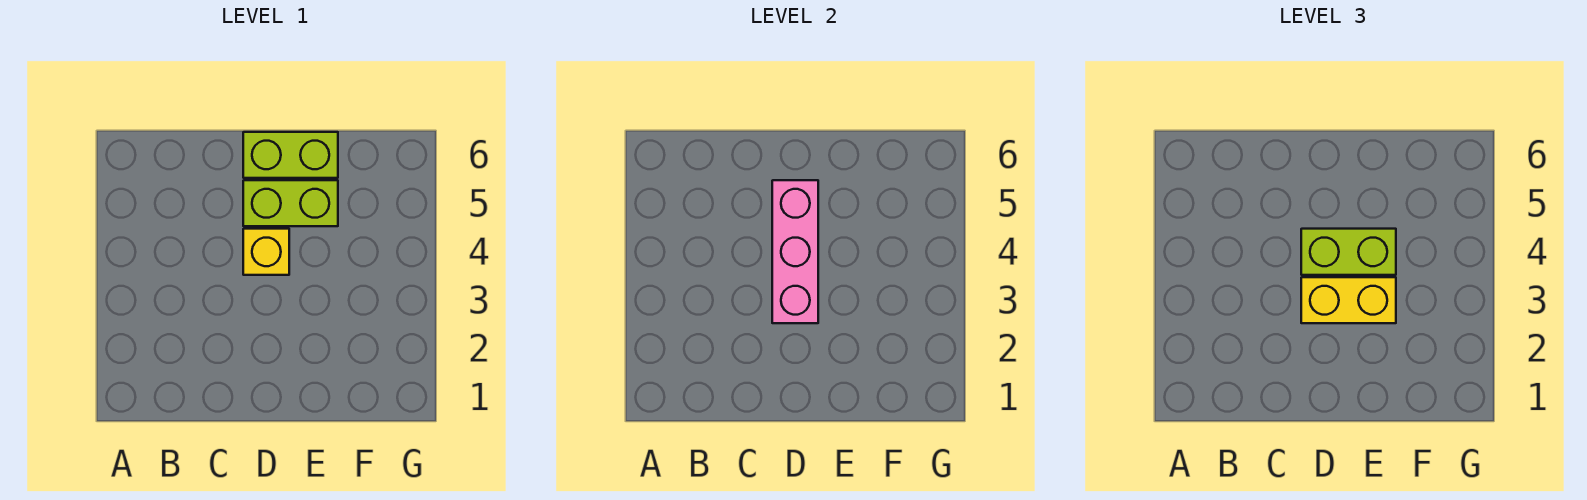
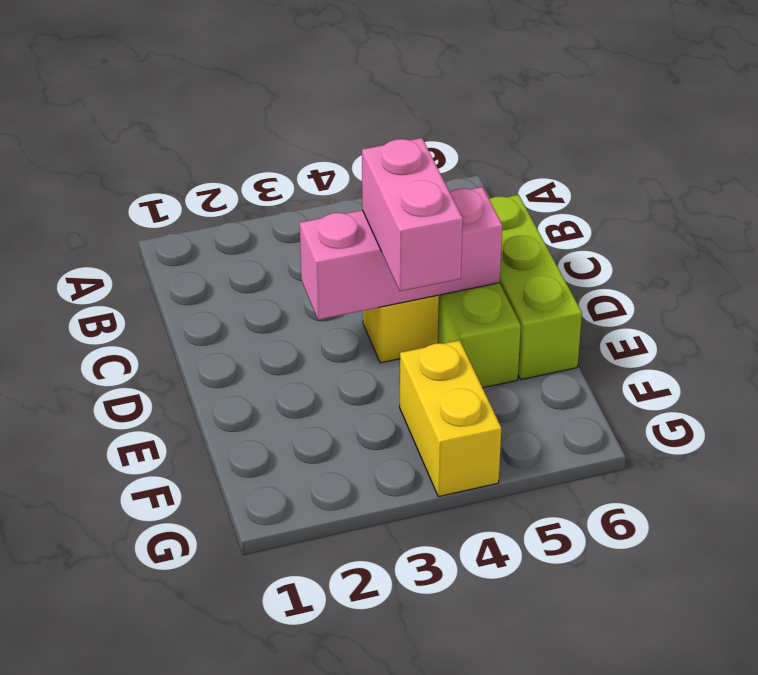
yellow 1x2 brick [1301,277,1396,323] -> yellow 1x2 brick moved to [400,340,501,497]
lime 1x2 brick [1301,229,1396,275] -> pink 1x2 brick [362,138,463,291]
lime 1x2 brick [243,132,338,178] -> lime 1x3 brick [489,195,582,380]

